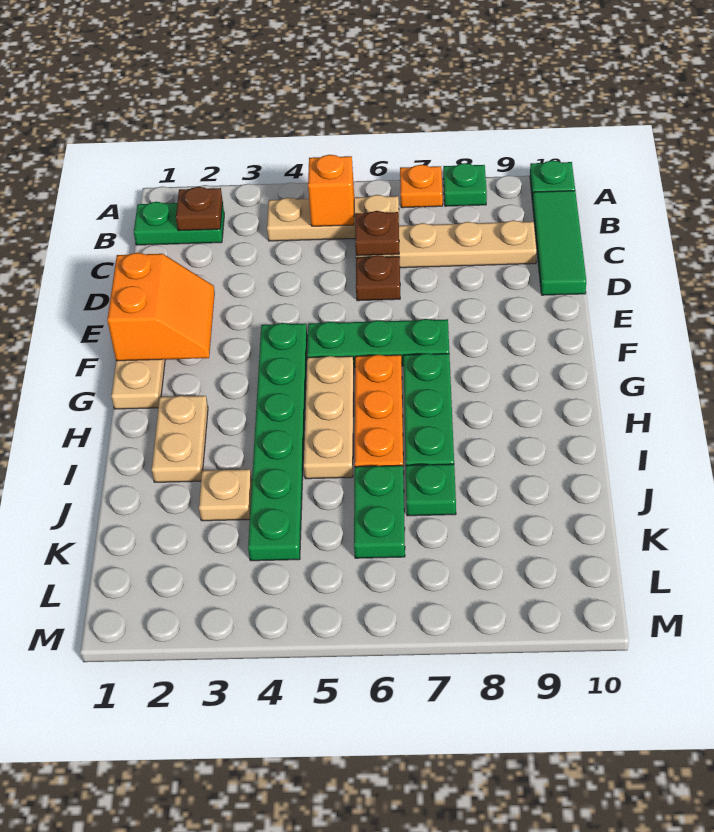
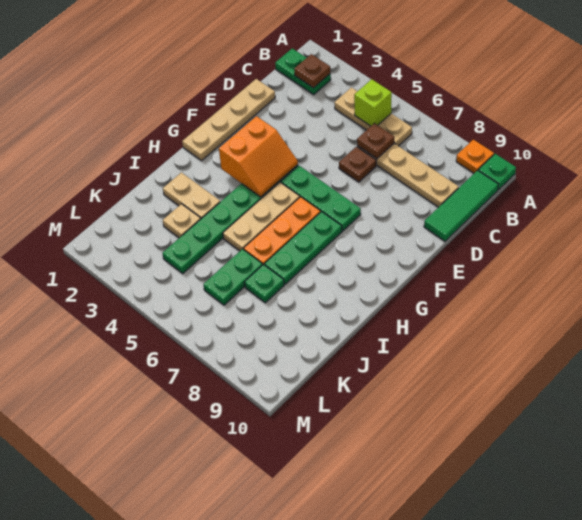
orange 1x1 plate [400,165,443,208] -> orange 1x1 plate moved to [456,140,494,173]
green 1x1 plate [443,163,487,206] -> none
orange 1x1 brick [308,155,354,226] -> lime 1x1 brick [354,79,392,126]
orange 2x2 slope [107,253,215,361] -> orange 2x2 slope moved to [219,116,298,197]
tan 1x2 plate [152,396,208,482] -> tan 1x2 plate turned to [163,172,220,219]

